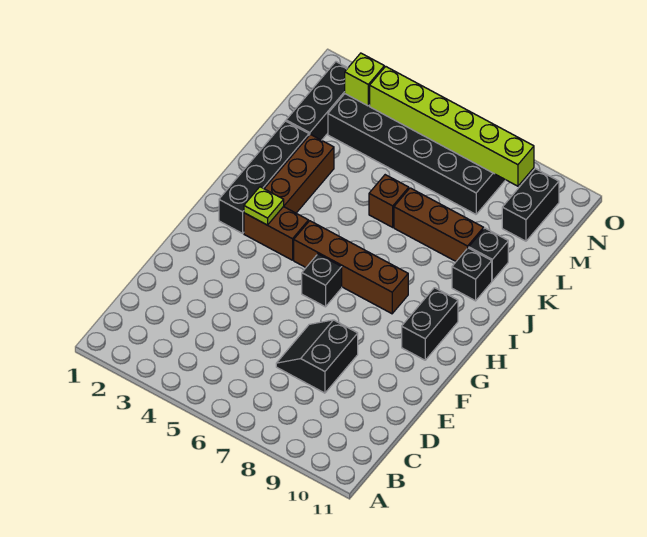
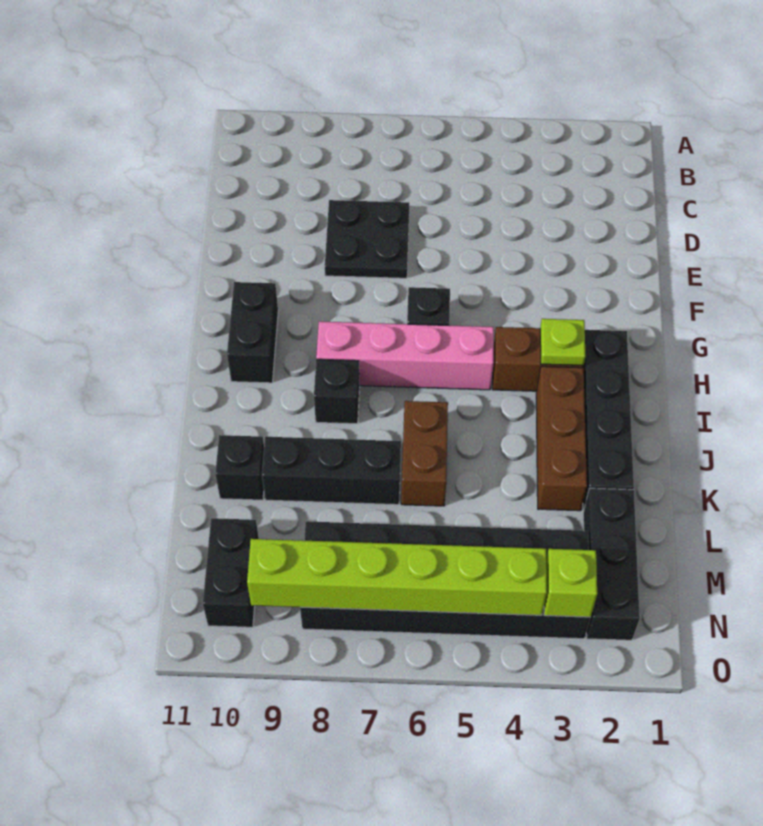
black 2x2 slope [276,320,358,393] -> black 2x2 plate [325,200,409,278]
brown 1x4 brick [294,221,408,314] -> pink 1x4 brick [316,322,494,390]
black 1x1 brick [452,248,492,301] -> black 1x1 brick moved to [314,359,359,424]
brown 1x1 brick [369,175,409,227] -> brown 1x2 brick [401,401,448,506]
brown 1x3 brick [394,188,484,261] -> black 1x3 brick [262,437,401,505]

